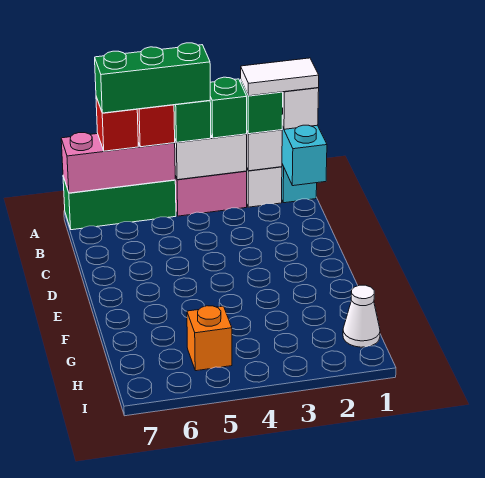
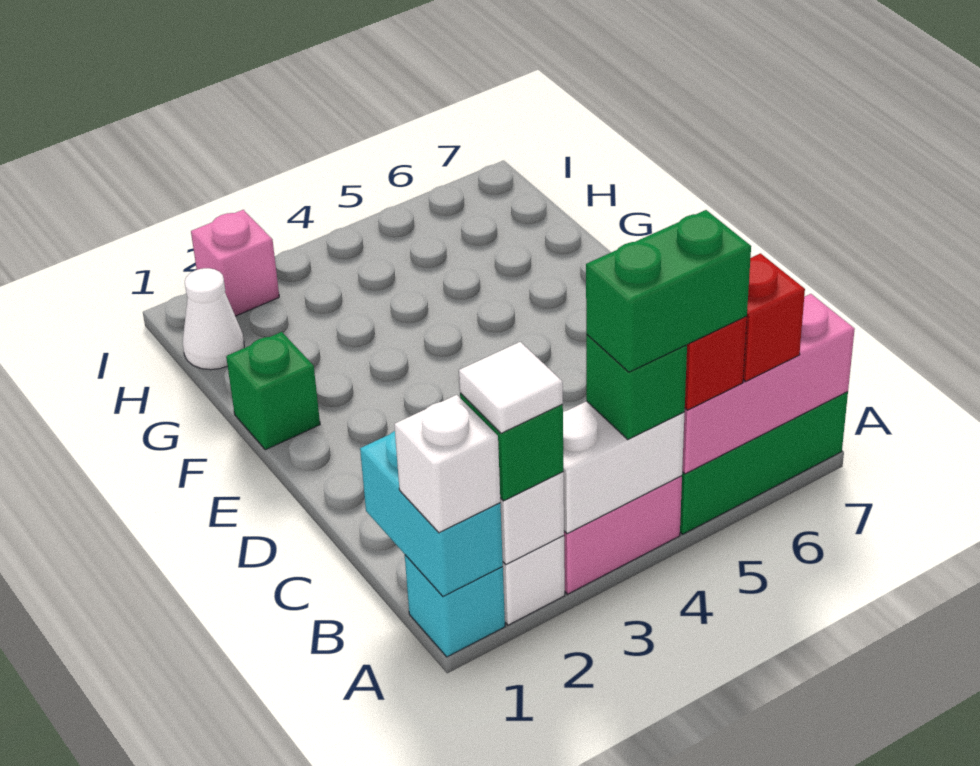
white 1x2 tile [241,58,319,96] -> white 1x1 tile [459,342,563,433]
green 1x1 brick [210,77,247,138] -> green 1x1 brick moved to [226,332,320,450]
green 1x3 brick [95,43,210,113] -> green 1x2 brick [586,210,751,372]
orange 1x1 brick [187,306,232,371] -> none
none -> pink 1x1 brick [191,210,279,316]

